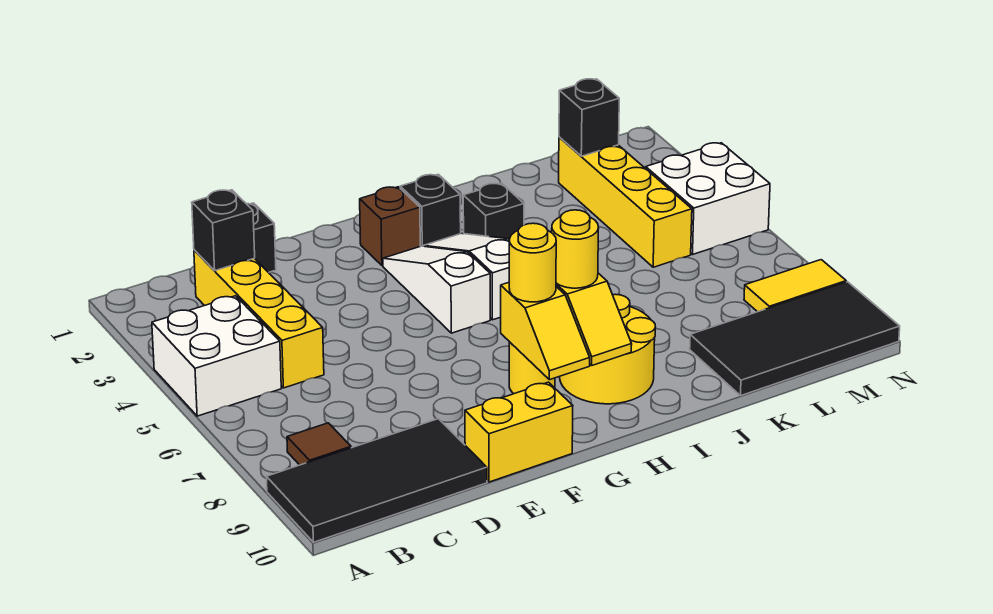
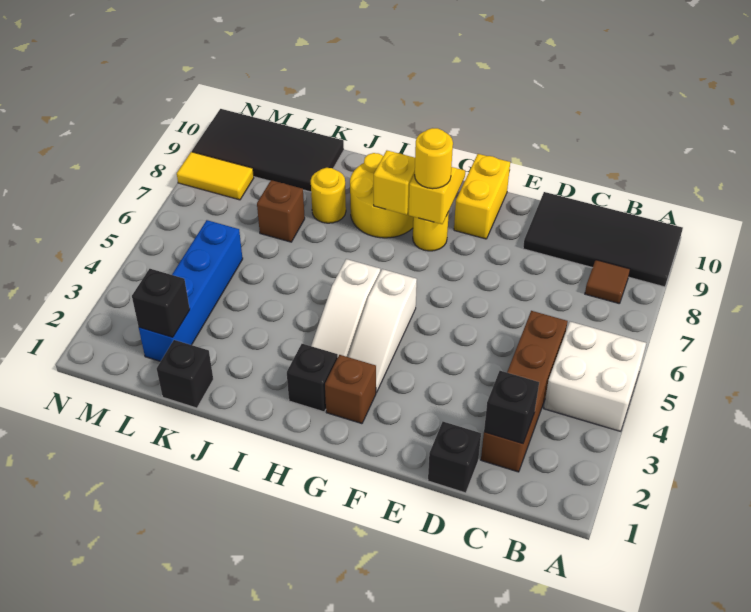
yellow 1x4 brick [194,250,324,388] -> brown 1x4 brick [481,311,568,472]
yellow 1x2 brick [465,382,573,482] -> yellow 1x2 brick turned to [454,154,510,239]
yellow 1x1 round brick [552,210,599,288] -> yellow 1x1 round brick moved to [311,168,346,223]
black 1x1 brick [463,183,524,239] -> black 1x1 brick moved to [157,340,213,408]
none -> brown 1x1 brick [257,180,305,242]
yellow 1x4 brick [559,137,692,267] -> blue 1x4 brick [139,220,243,361]
white 2x2 brick [646,143,770,254] -> none

